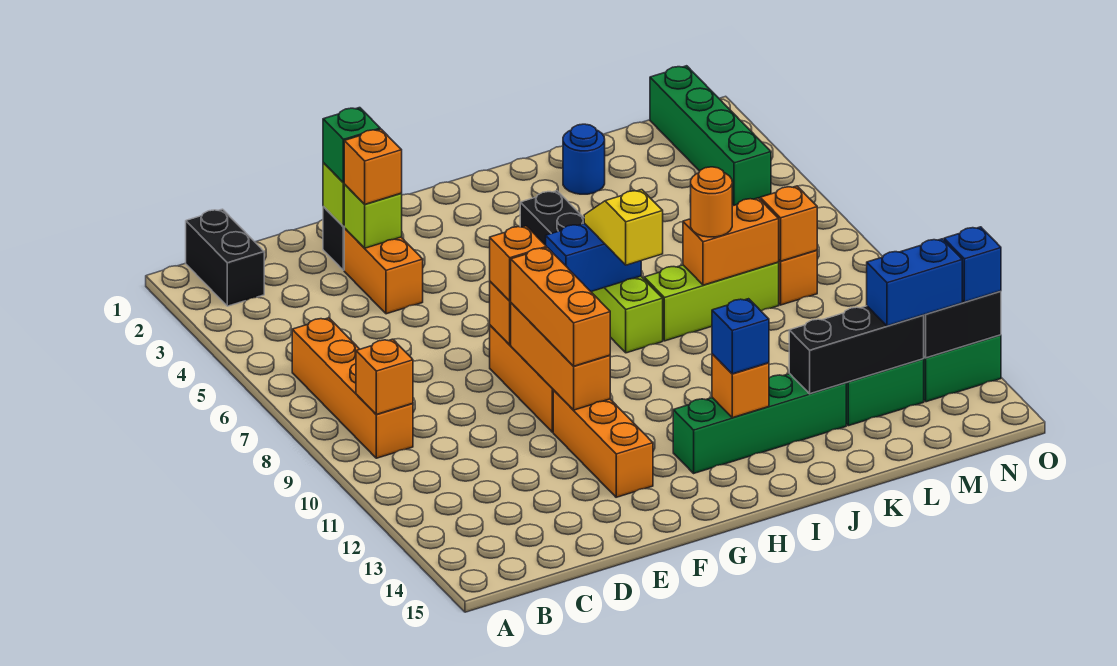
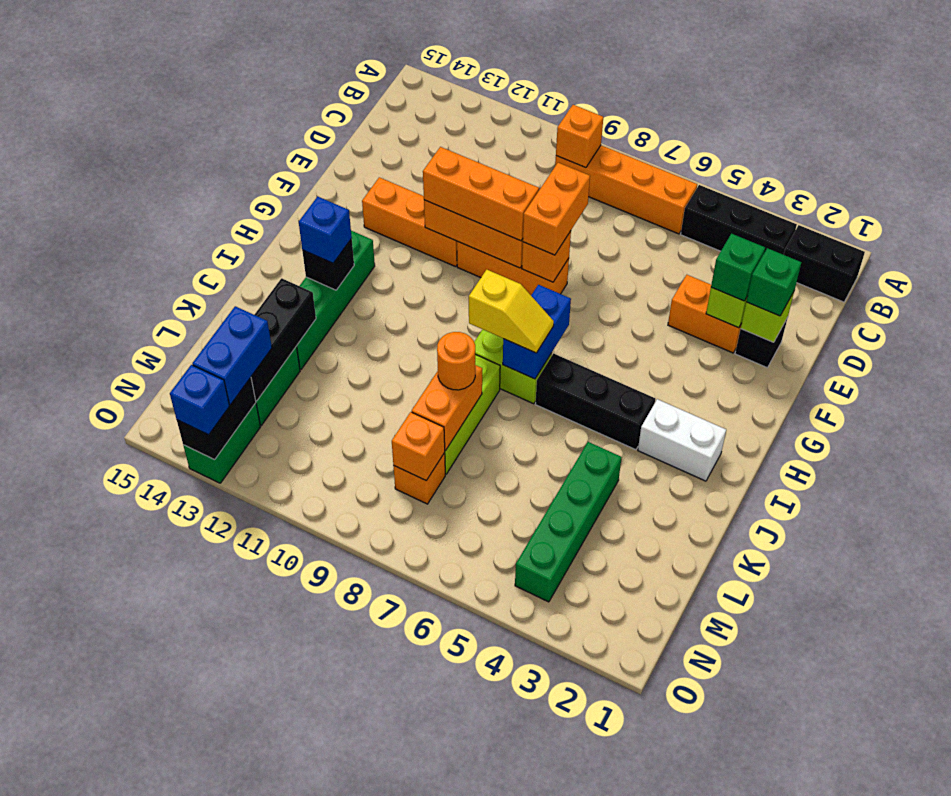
none -> black 1x3 brick [681,185,797,255]
orange 1x1 brick [344,129,402,204] -> green 1x1 brick [711,234,765,301]
orange 1x1 brick [490,226,547,301] -> orange 1x2 brick [523,163,590,255]
none -> white 1x2 brick [638,399,726,481]
orange 1x1 brick [712,354,769,418] -> black 1x1 brick [302,239,354,290]
blue 1x1 round brick [563,124,605,194] -> none
green 1x4 brick [650,66,771,206] -> green 1x4 brick turned to [515,442,622,602]

